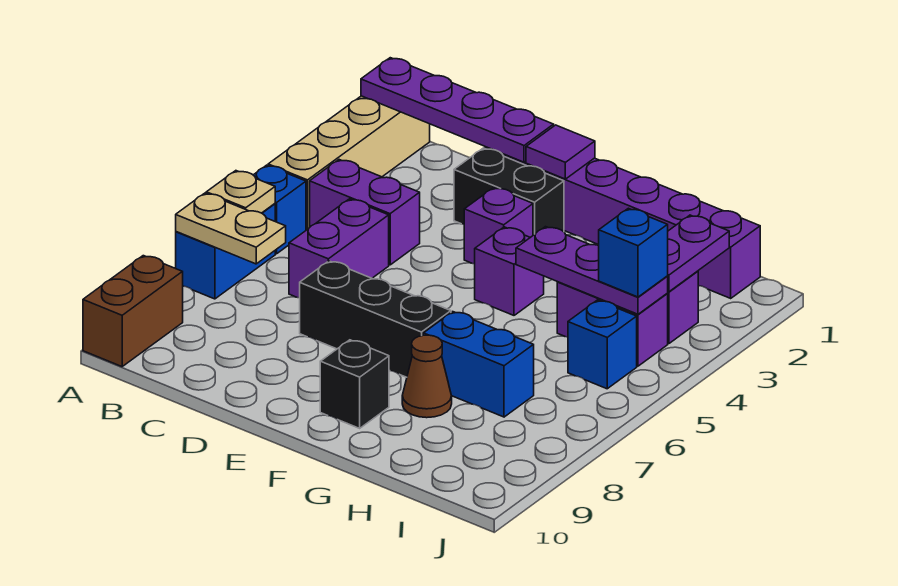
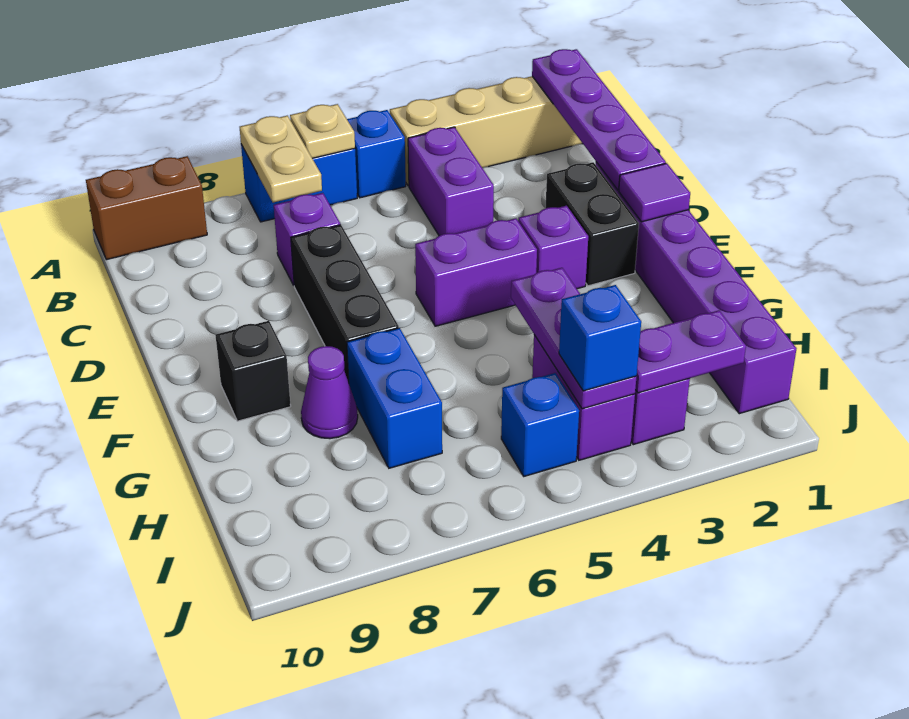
purple 1x2 brick [289,199,389,298] -> purple 1x2 brick moved to [415,218,537,326]
purple 1x1 brick [475,227,544,315] -> purple 1x1 brick moved to [274,193,340,285]
brown 1x1 cone [402,335,452,418] -> purple 1x1 cone [301,346,358,439]

